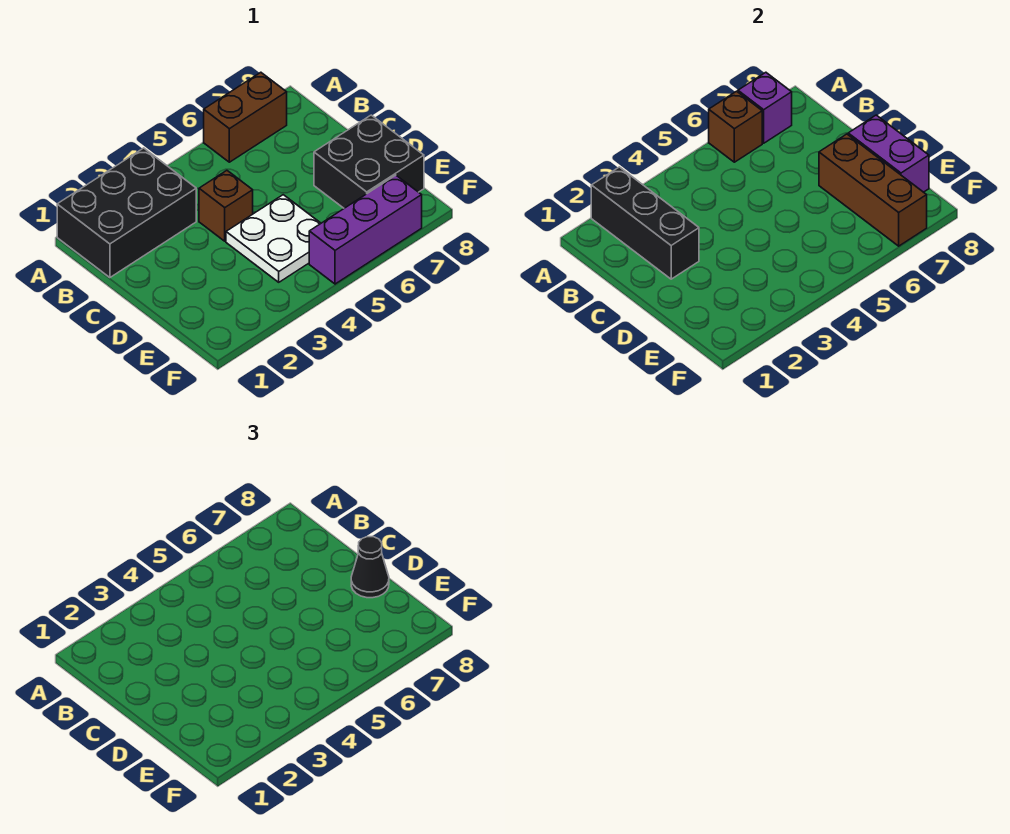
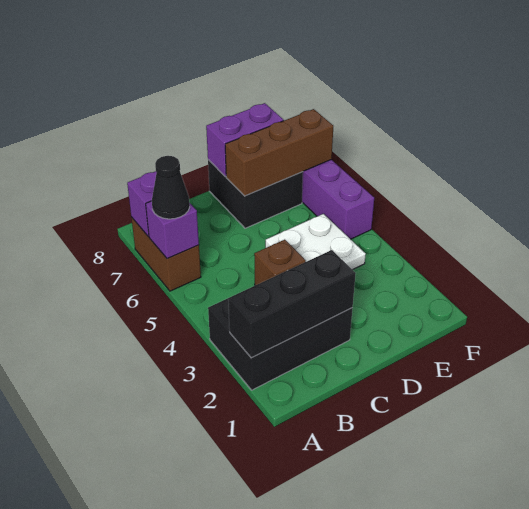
black 2x3 brick [57,148,196,278] -> black 2x3 brick turned to [208,299,353,390]
brown 1x1 brick [709,91,762,162] -> purple 1x1 brick [146,201,199,258]
black 1x1 cone [351,537,389,598] -> black 1x1 cone moved to [152,156,190,219]

